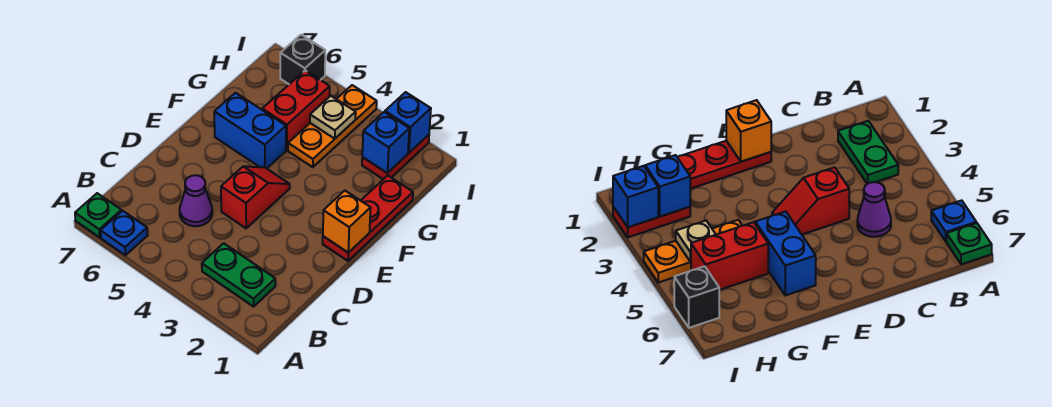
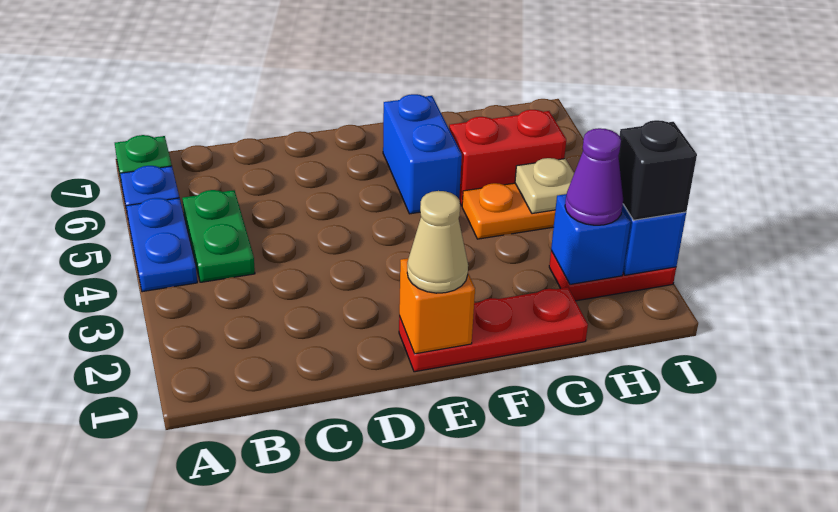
none -> blue 1x2 plate [126,198,197,292]
green 1x2 plate [202,243,275,307] -> green 1x2 plate moved to [182,190,255,282]
purple 1x1 cone [180,175,212,226] -> purple 1x1 cone moved to [565,128,623,225]
red 1x2 slope [221,166,290,228] -> none
none -> tan 1x1 cone [407,191,468,293]
black 1x1 brick [280,35,325,84] -> black 1x1 brick moved to [618,120,697,220]

